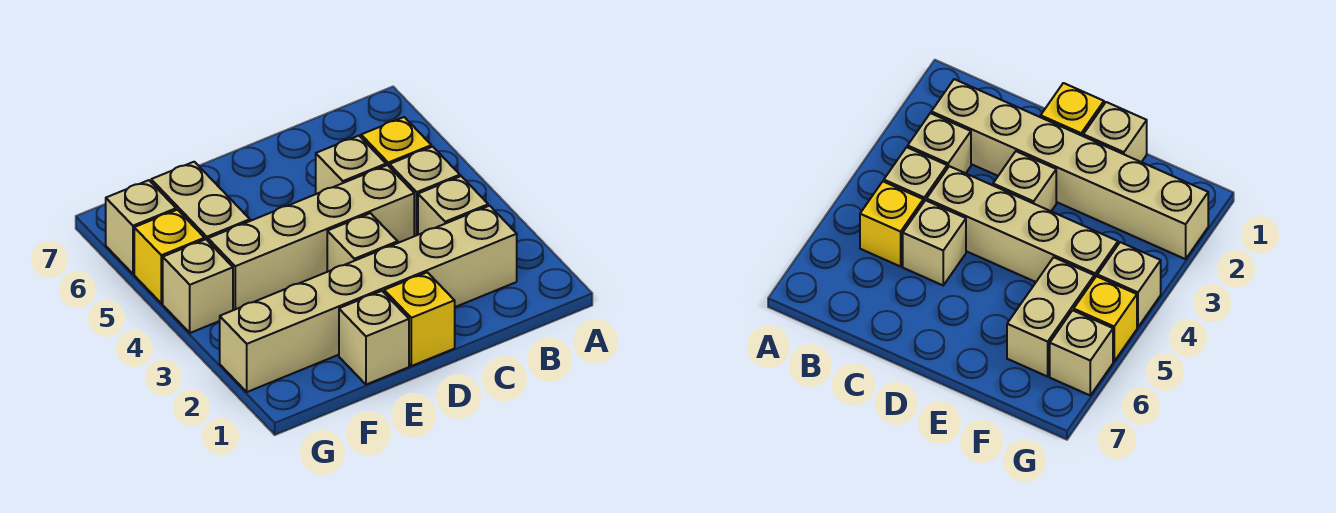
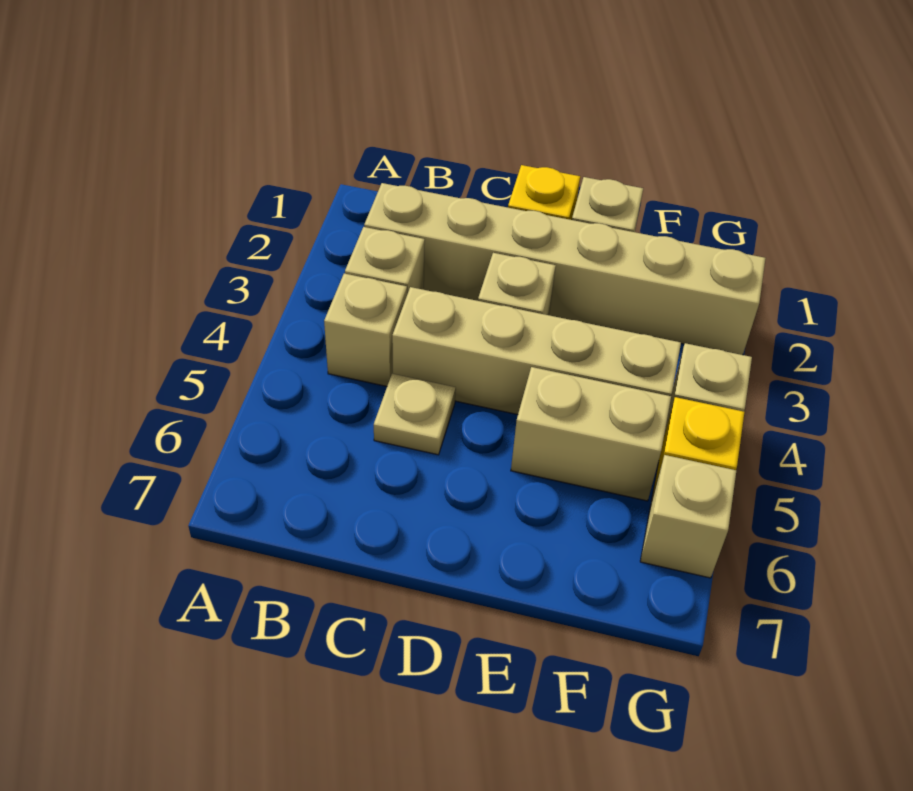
yellow 1x1 brick [361,117,431,167] -> none
tan 1x1 brick [316,136,386,194] -> tan 1x1 plate [374,374,456,455]
tan 1x2 brick [151,162,250,241] -> tan 1x2 brick turned to [511,367,671,501]

